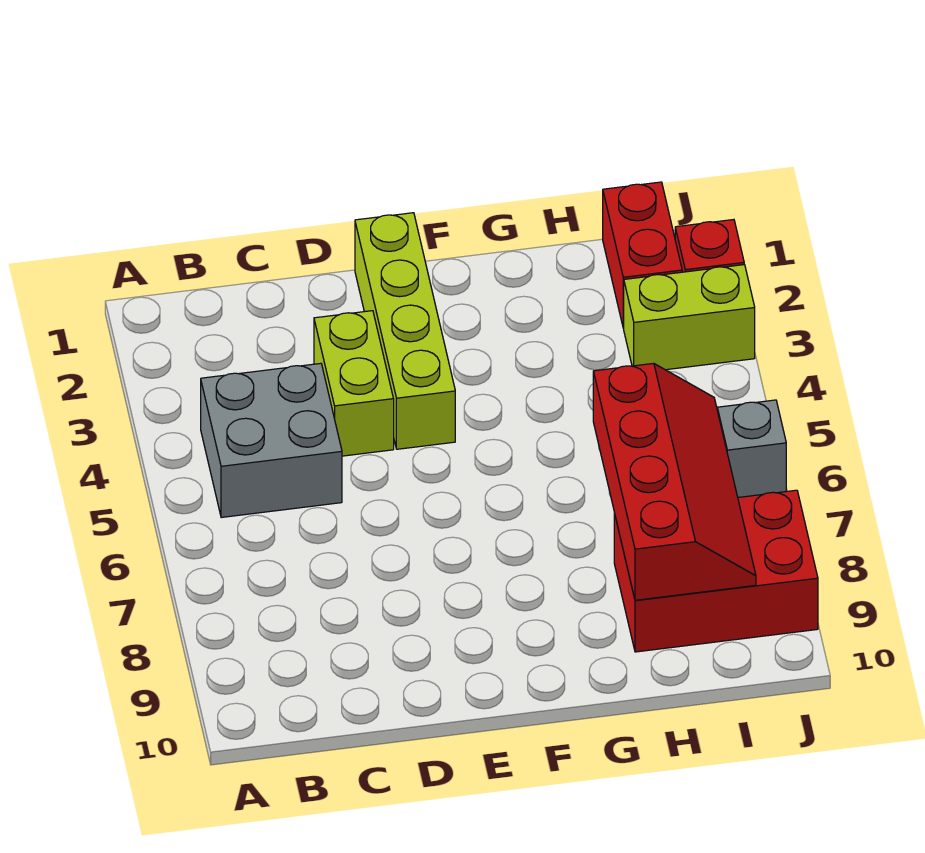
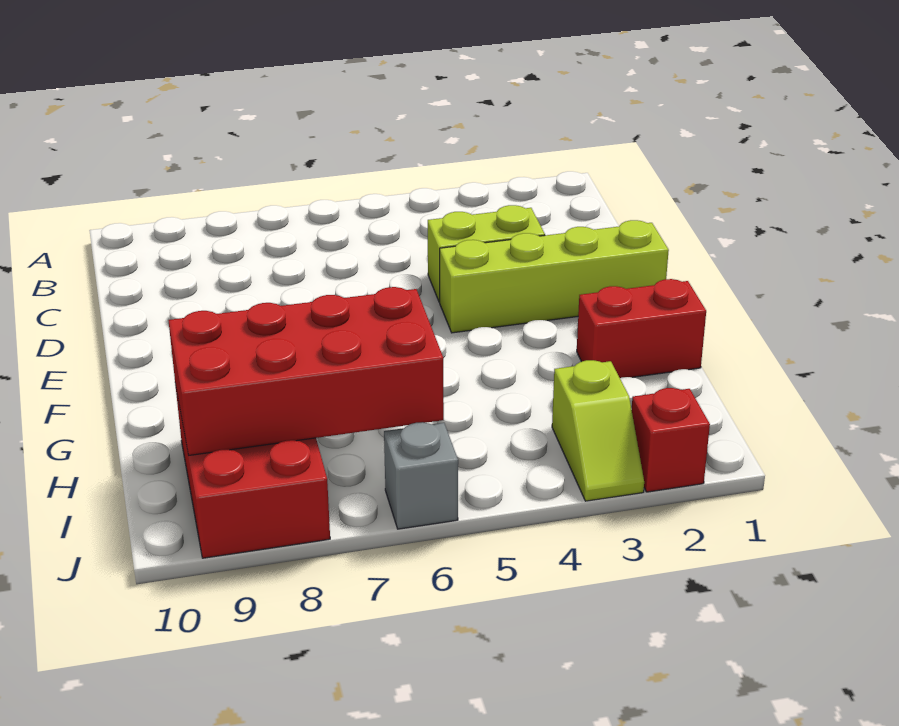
grey 2x2 brick [201,363,342,518] -> none
red 2x4 slope [593,363,756,600] -> red 2x4 brick [168,287,444,456]
red 1x2 brick [603,182,682,328] -> red 1x2 brick moved to [577,279,706,378]
lime 1x2 brick [624,265,755,370] -> lime 1x2 slope [552,360,644,501]

